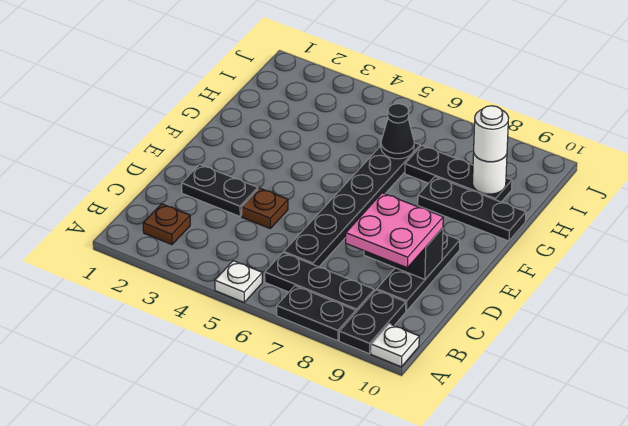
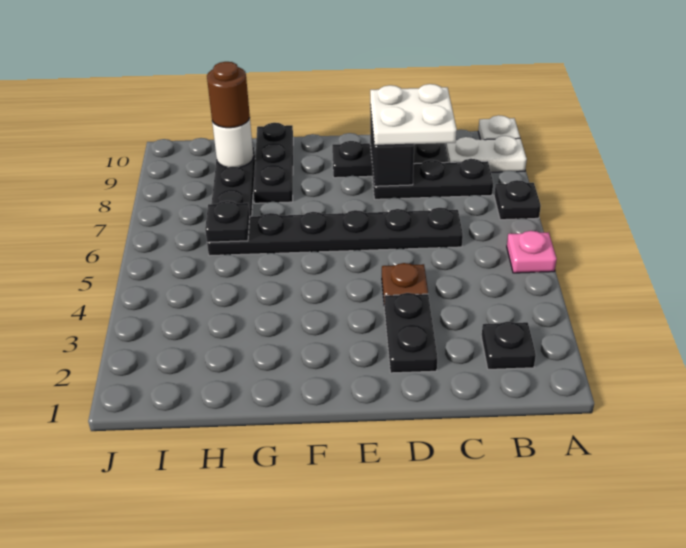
white 1x1 plate [215,261,262,302] -> pink 1x1 plate [507,231,557,273]
black 1x2 plate [277,286,356,341] -> black 1x1 plate [494,180,541,220]
black 1x2 plate [339,290,406,354] -> white 1x2 plate [446,136,527,172]
brown 1x1 plate [143,204,190,245] -> black 1x1 plate [481,322,536,369]
black 1x3 plate [265,253,374,312] -> black 1x3 plate turned to [372,159,493,199]
pink 2x2 plate [346,193,443,268] -> white 2x2 plate [370,84,457,145]
black 1x1 cone [381,104,414,159] -> black 1x1 plate [205,201,250,242]
white 1x1 round brick [474,106,509,162] -> brown 1x1 round brick [207,62,250,128]

